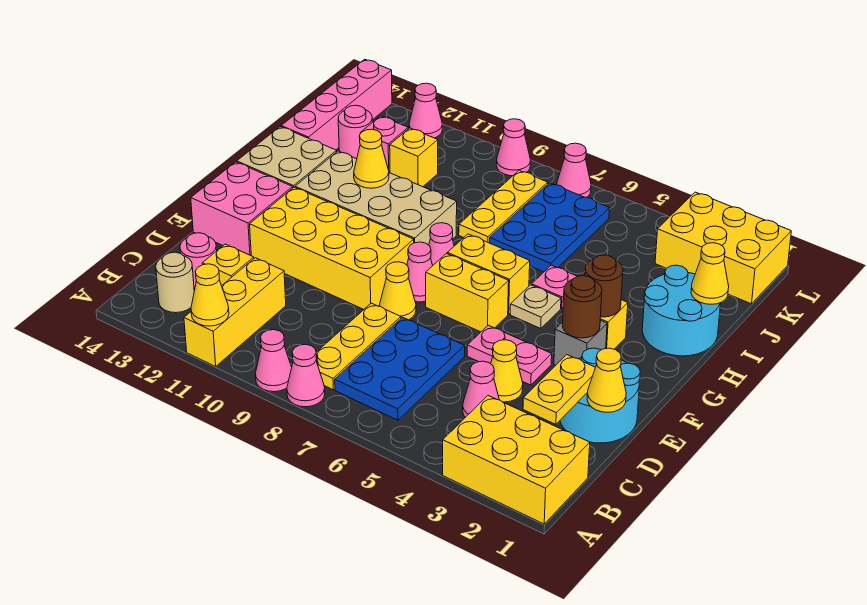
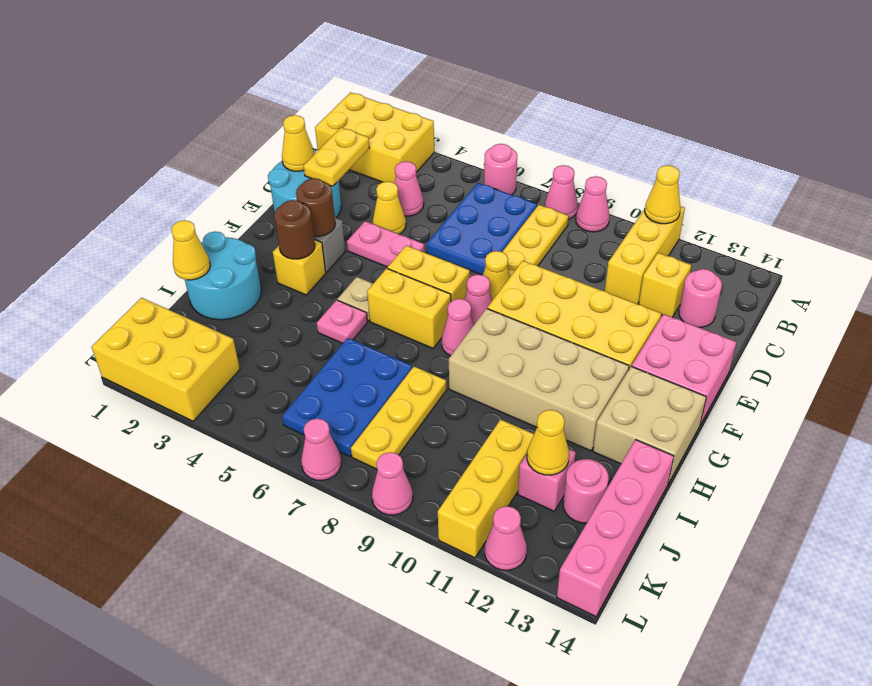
none -> pink 1x1 round brick [484,144,517,195]
tan 1x1 round brick [156,252,194,313] -> none
yellow 1x1 cone [354,129,389,188] -> yellow 1x1 cone moved to [527,410,569,475]
yellow 1x1 brick [390,128,438,187] -> yellow 1x3 brick [438,420,534,558]

